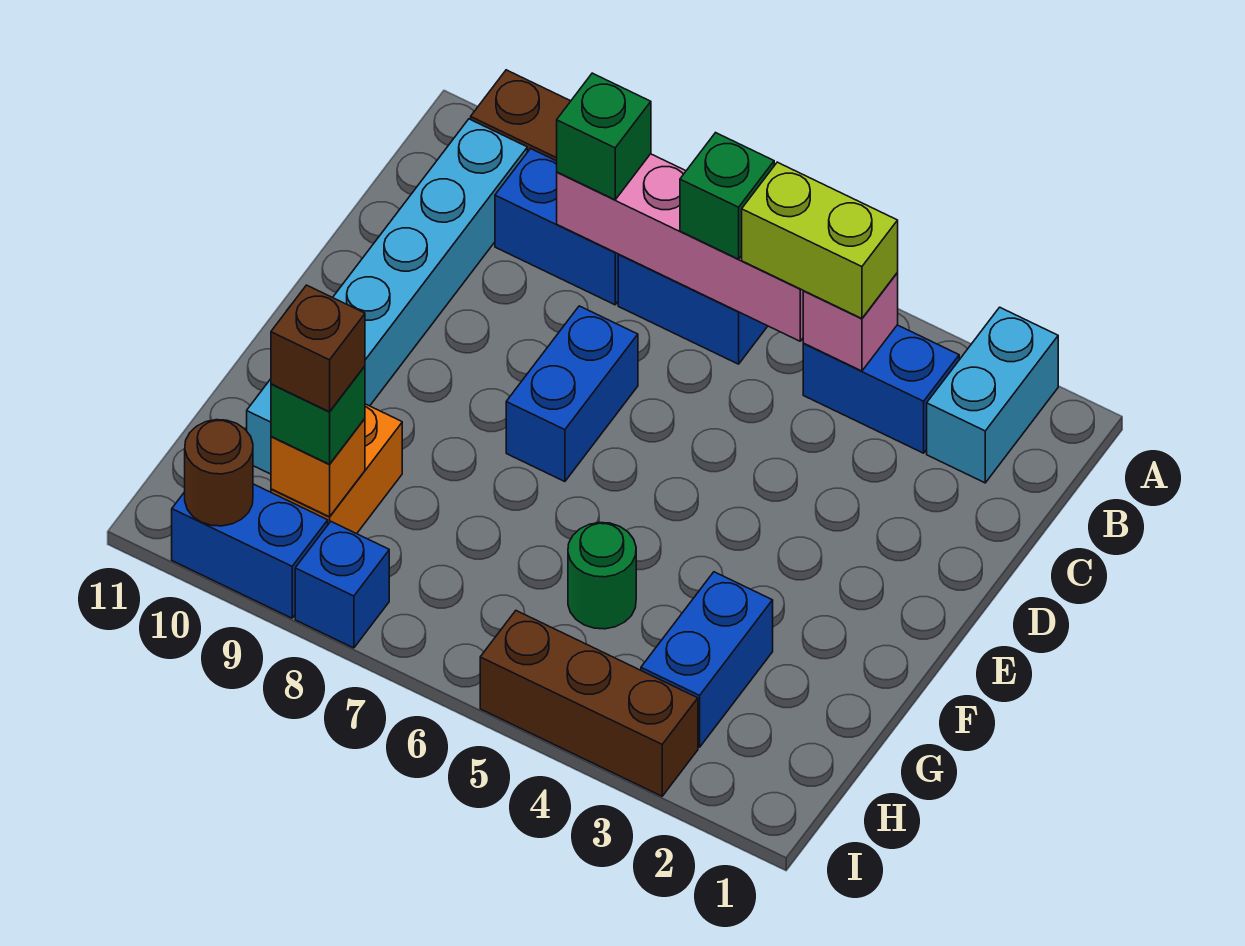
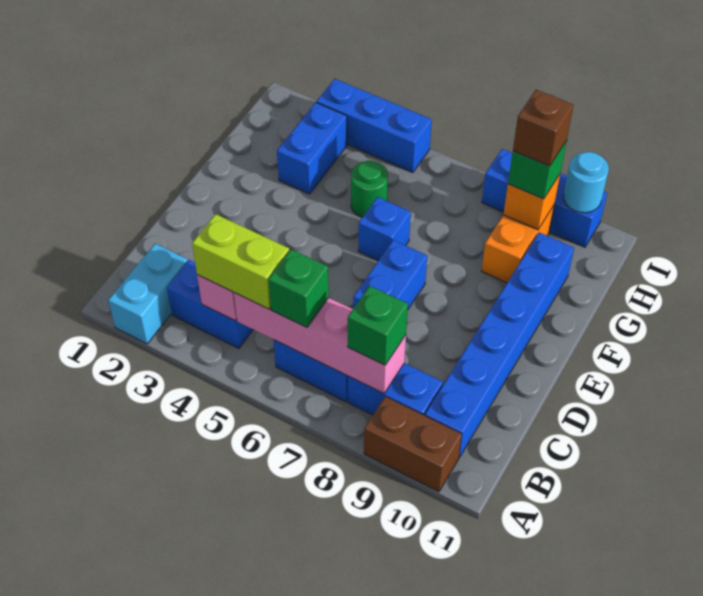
cyan 1x6 brick [247,119,527,474] -> blue 1x6 brick [425,233,574,458]
none -> blue 1x1 brick [358,197,411,261]
brown 1x3 brick [480,611,698,796] -> blue 1x3 brick [317,79,432,173]
brown 1x1 round brick [185,420,253,526] -> cyan 1x1 round brick [563,152,609,213]

